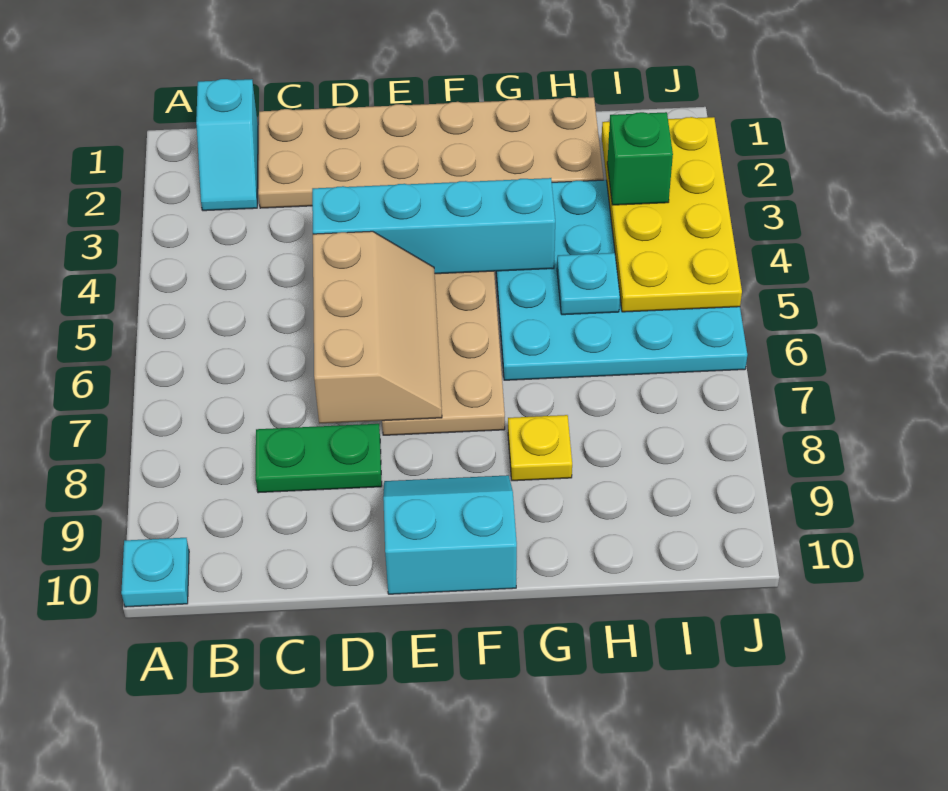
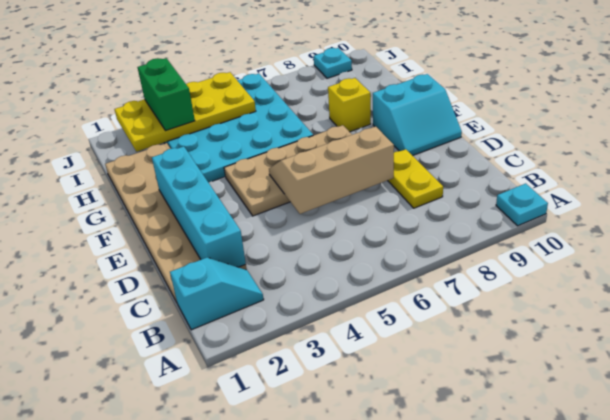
green 1x2 plate [256,424,382,493] -> yellow 1x2 plate [388,149,443,208]
cyan 1x4 brick [312,178,555,274] -> cyan 1x4 brick moved to [152,146,246,267]
cyan 2x2 slope [383,475,517,594] -> cyan 2x2 slope turned to [373,74,462,156]
yellow 1x1 plate [508,415,572,481] -> yellow 1x1 brick [328,78,371,132]
cyan 1x1 plate [557,253,620,315] -> cyan 1x1 plate moved to [314,48,352,78]
green 1x1 brick [607,112,673,205] -> green 1x2 brick [138,58,195,131]

